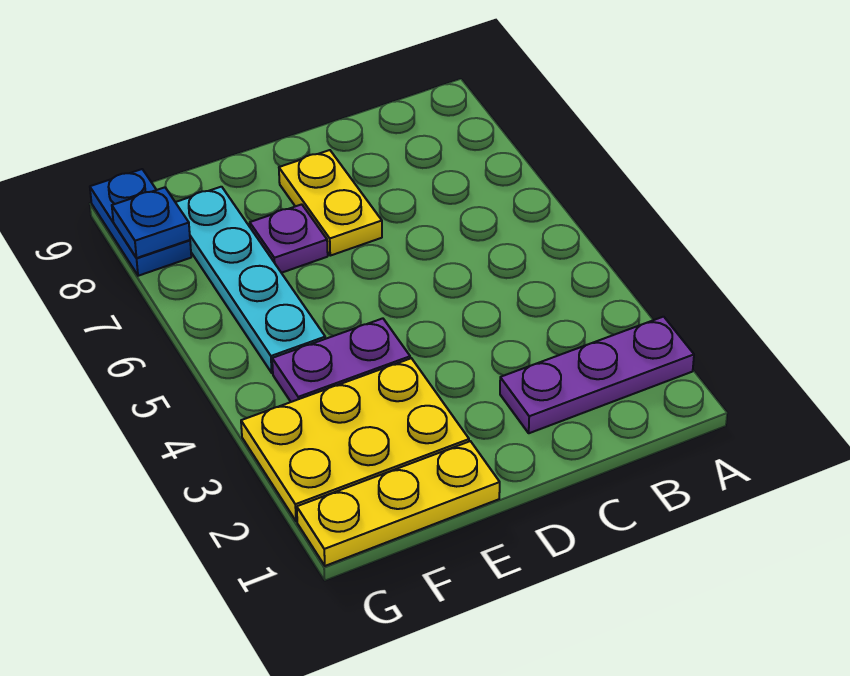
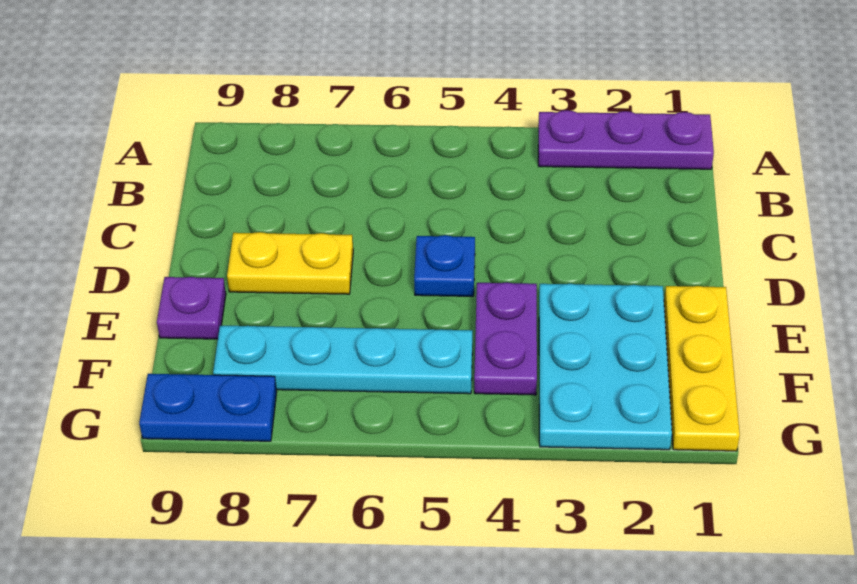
purple 1x3 plate [500,317,694,433] -> purple 1x3 plate turned to [538,110,714,169]
yellow 2x3 plate [241,358,469,521] -> cyan 2x3 plate [539,284,672,450]
purple 1x1 plate [250,204,328,273] -> purple 1x1 plate moved to [157,277,226,339]
blue 1x1 plate [112,187,190,258] -> blue 1x1 plate moved to [414,235,475,296]

